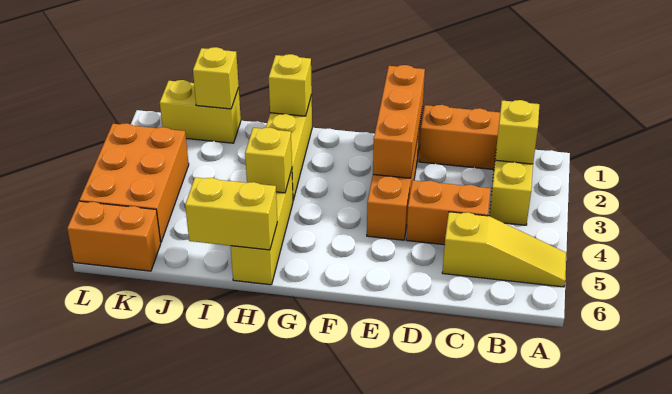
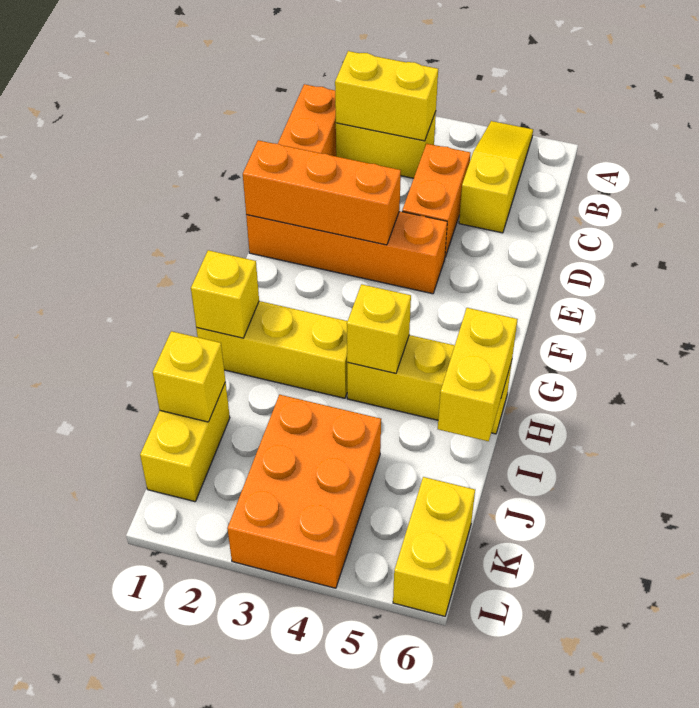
yellow 1x1 brick [495,100,539,164] -> yellow 1x2 brick [335,51,438,141]
orange 2x3 brick [80,123,189,242] -> orange 2x3 brick turned to [227,395,381,588]
orange 1x2 brick [67,201,161,271] -> yellow 1x2 brick [393,477,475,616]

